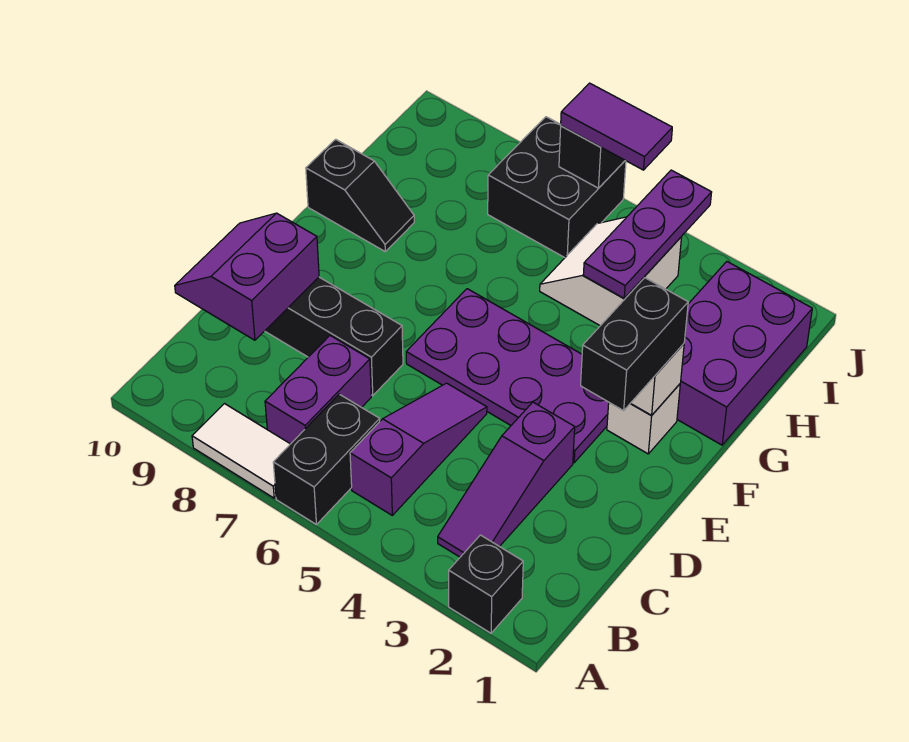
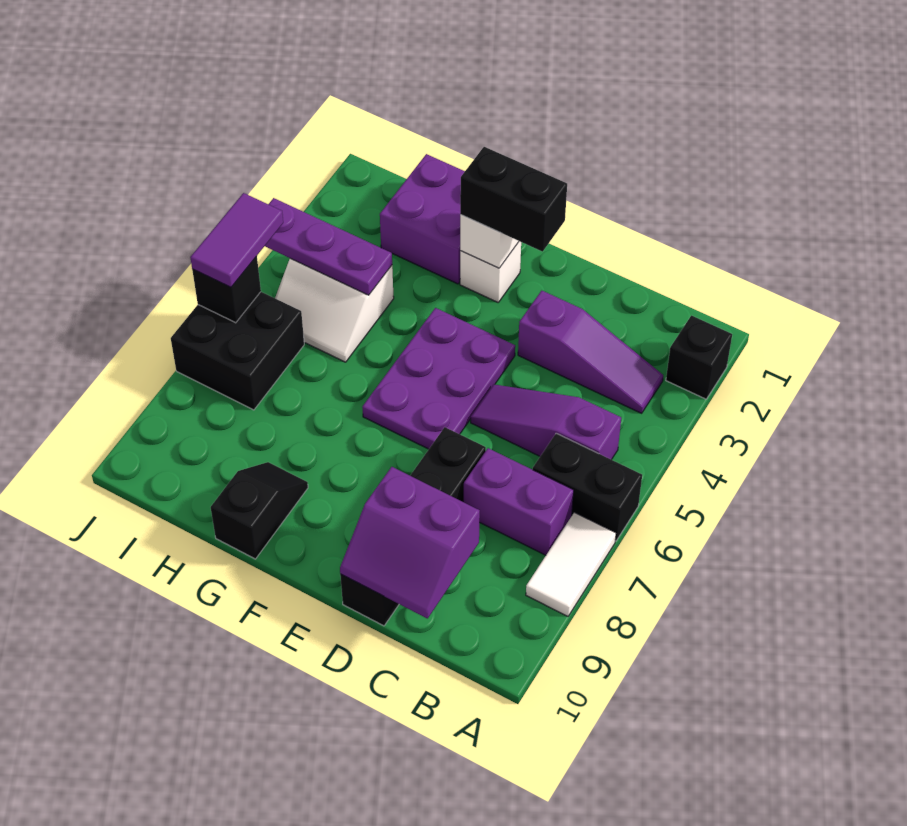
purple 2x4 plate [406,289,609,463] -> purple 2x3 plate [362,308,515,449]
purple 2x3 brick [677,262,812,445] -> purple 2x2 brick [380,154,465,284]

